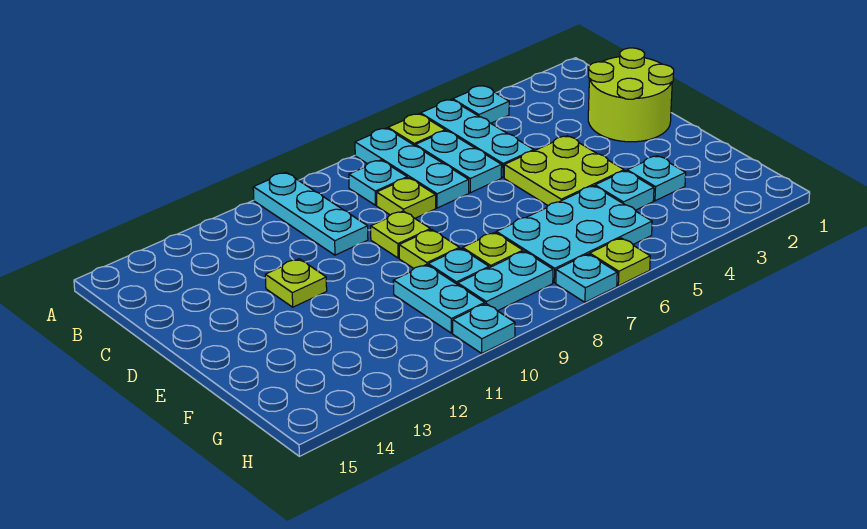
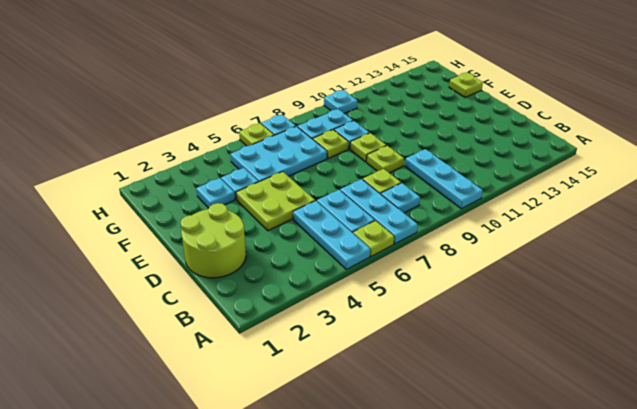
cyan 1x1 plate [453,86,509,123] -> none
lime 1x1 plate [265,259,327,307] -> lime 1x1 plate moved to [449,73,483,97]
cyan 1x2 plate [393,265,485,333] -> none

